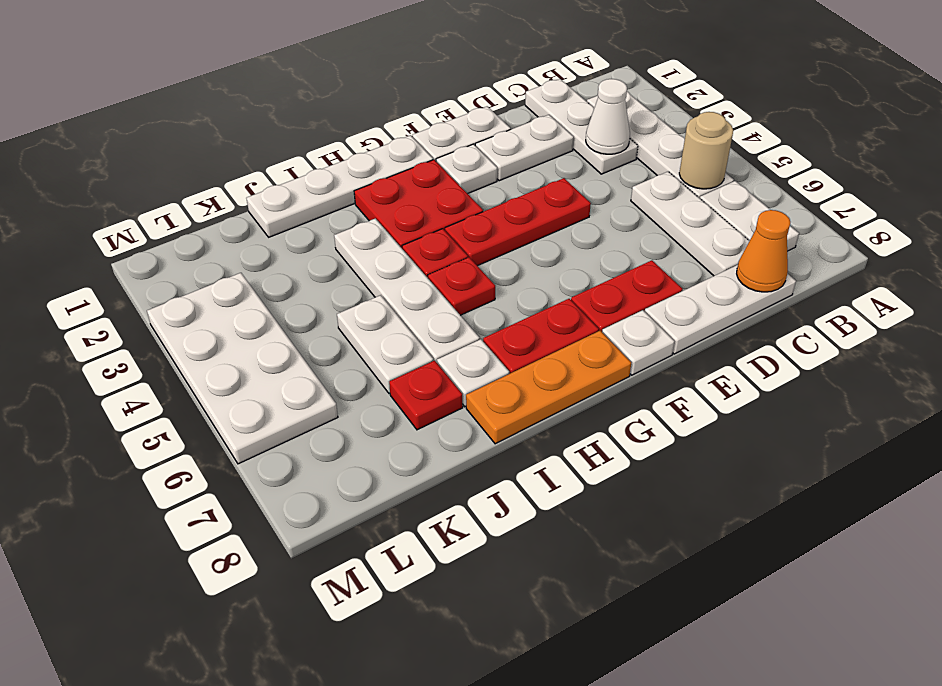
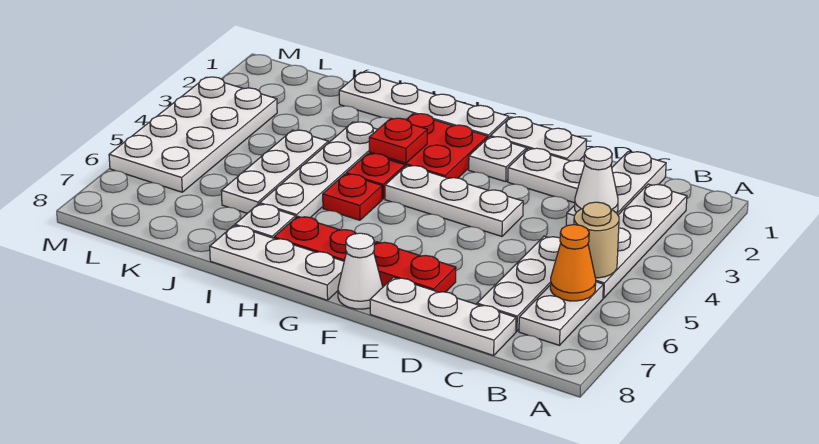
orange 1x1 cone [737,210,790,292] -> orange 1x1 cone moved to [550,225,596,301]
red 1x3 plate [445,178,591,266] -> white 1x3 plate [385,165,523,236]
white 1x1 plate [602,310,675,375] -> white 1x1 cone [338,233,383,309]
orange 1x3 plate [466,331,631,444] -> white 1x3 plate [210,226,344,300]
white 1x2 plate [337,295,433,394] -> white 1x3 plate [221,130,328,213]
red 1x1 plate [389,361,463,430] -> red 1x1 plate moved to [369,118,427,163]

